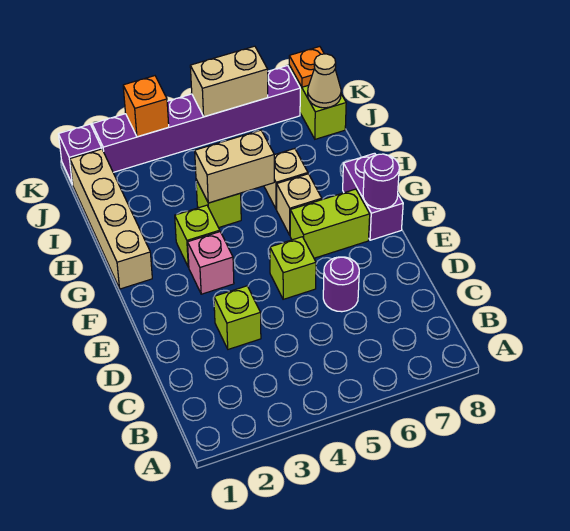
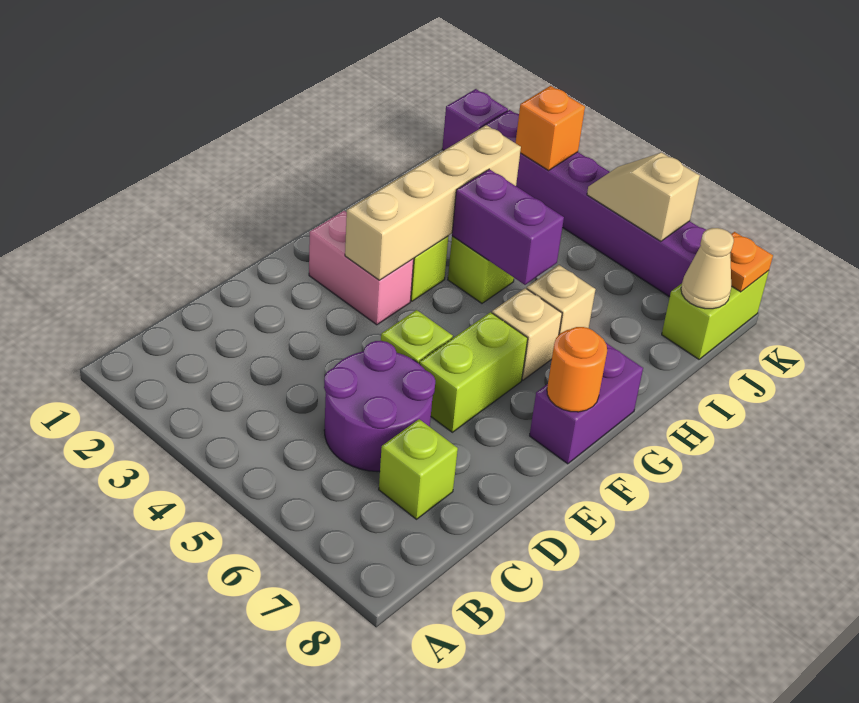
lime 1x1 brick [214,286,261,349] -> lime 1x1 brick moved to [379,419,458,519]
purple 1x1 round brick [323,257,359,312] -> purple 2x2 round brick [324,341,435,472]
pink 1x1 brick [188,232,234,294] -> pink 1x2 brick [309,211,414,325]
lime 1x2 brick [290,189,370,258] -> lime 1x2 brick turned to [419,312,528,432]
purple 1x1 round brick [363,154,399,209] -> orange 1x1 round brick [547,327,607,412]
tan 1x4 brick [70,149,152,289] -> tan 1x4 brick moved to [345,125,521,280]
tan 1x2 brick [195,130,274,203] -> purple 1x2 brick [452,169,564,285]
tan 1x2 brick [190,46,268,117] -> tan 1x2 slope [587,153,700,241]

